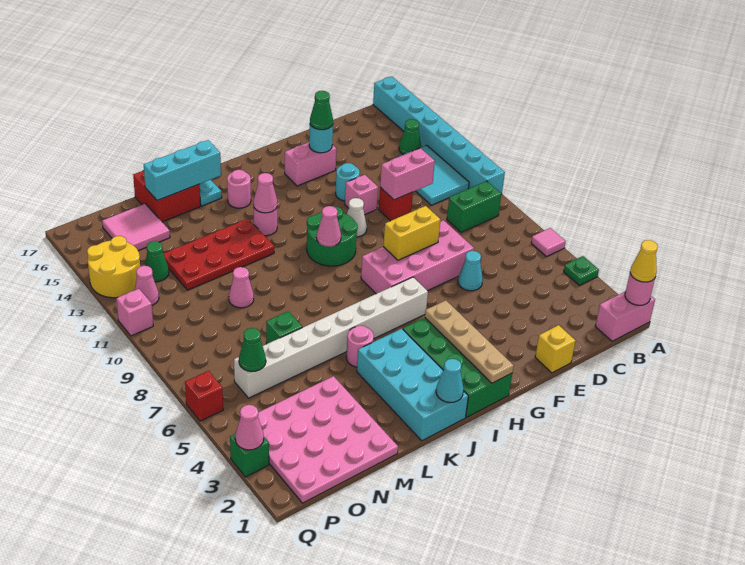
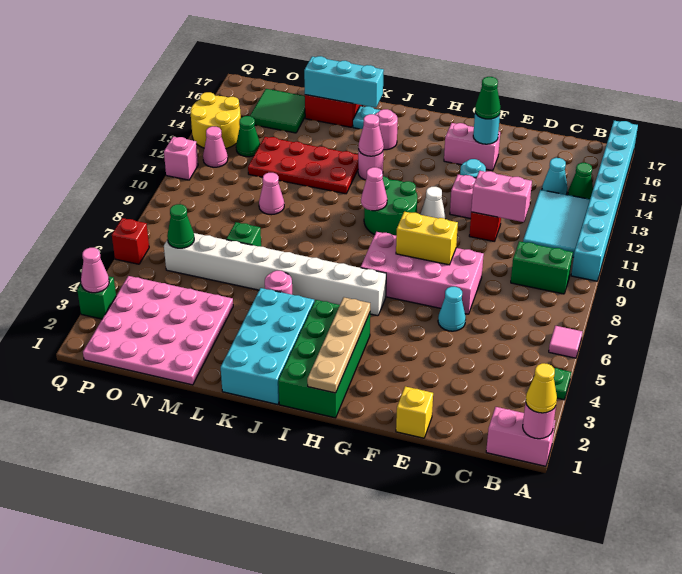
cyan 1x1 cone [436,359,464,402] -> cyan 1x1 cone moved to [542,158,567,195]
pink 2x2 tile [102,204,170,251] -> green 2x2 tile [250,89,305,133]

